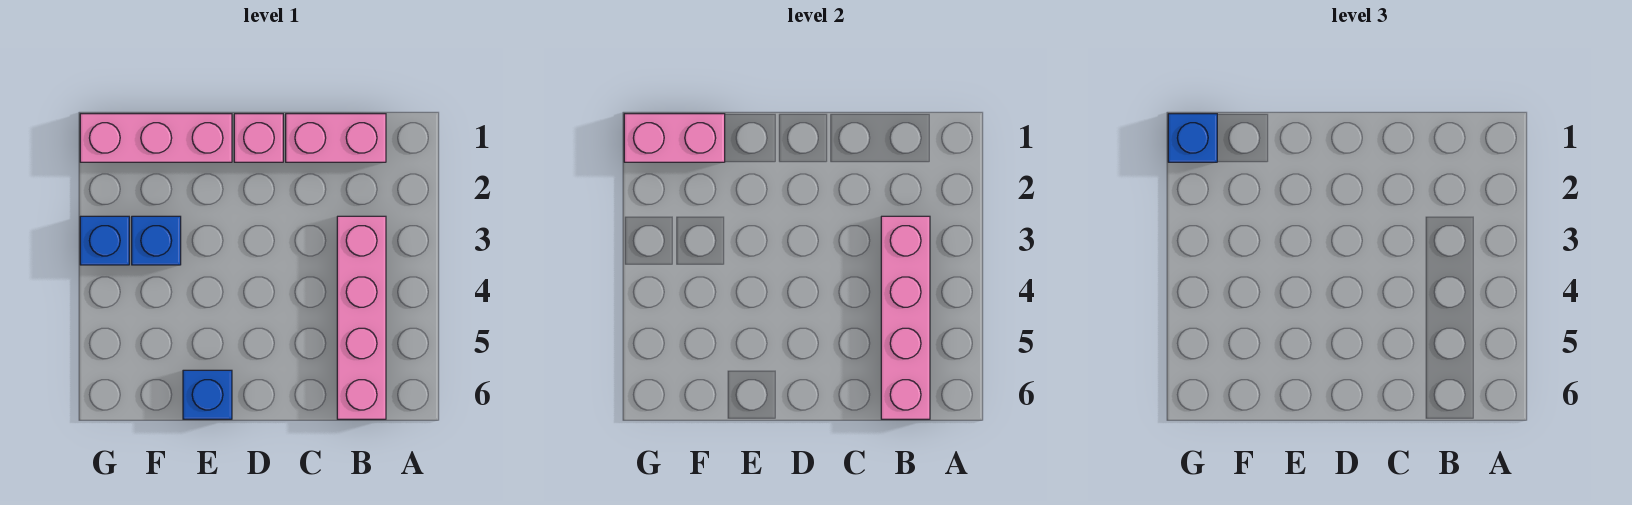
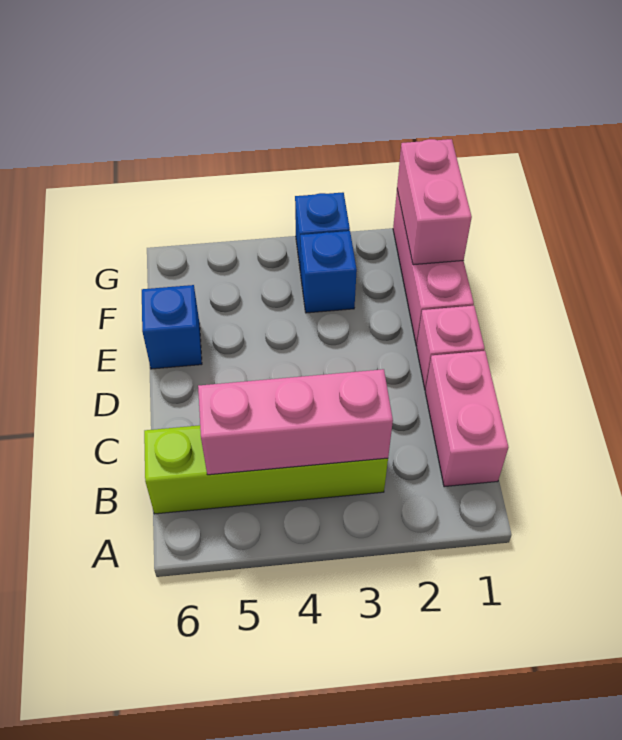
pink 1x4 brick [337,216,386,419] -> lime 1x4 brick [144,425,388,514]
pink 1x4 brick [881,216,930,419] -> pink 1x3 brick [198,369,393,475]
blue 1x1 brick [1168,114,1217,162] -> none

